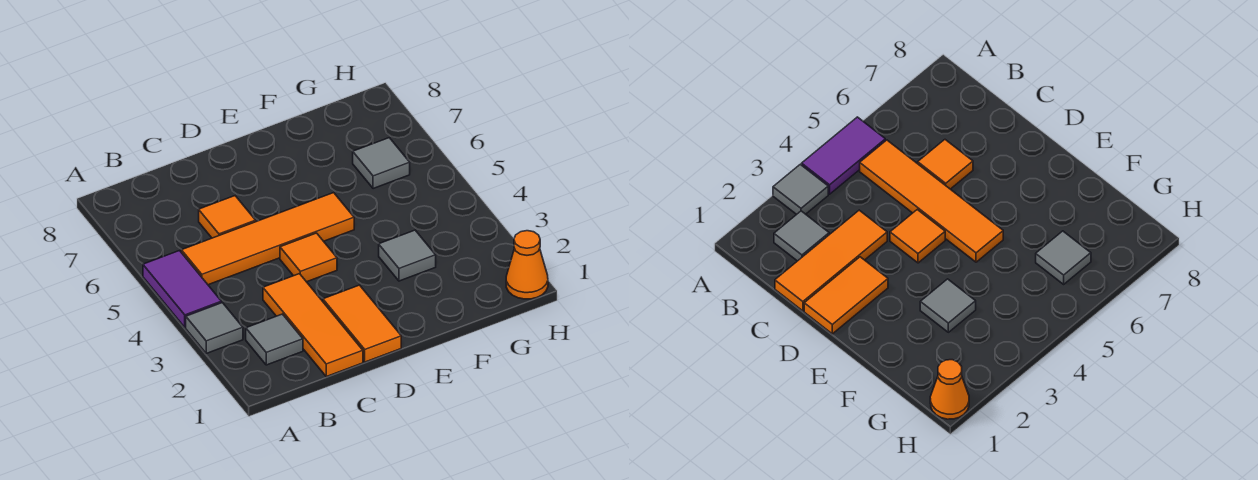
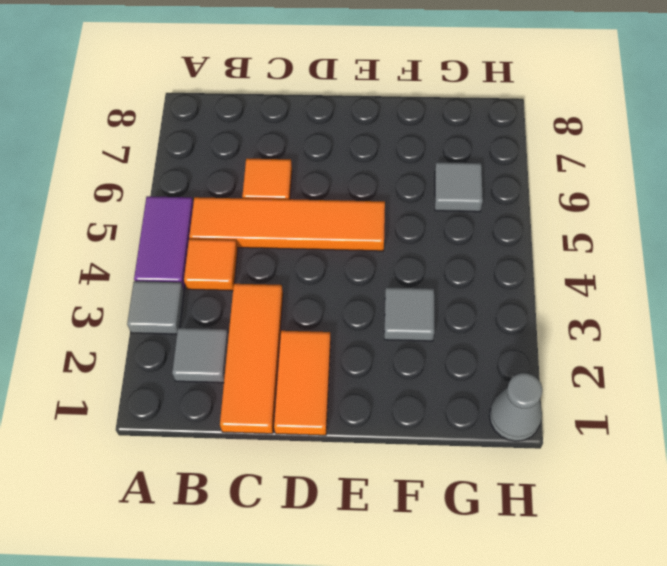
orange 1x1 tile [280,233,337,282] -> orange 1x1 tile moved to [184,239,238,291]
orange 1x1 cone [506,231,548,299] -> grey 1x1 cone [489,373,542,441]

